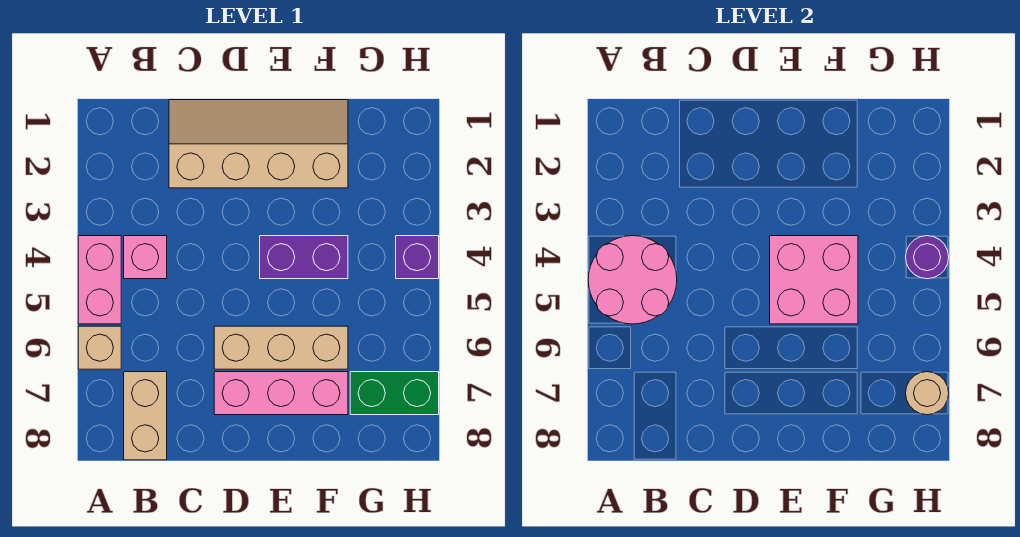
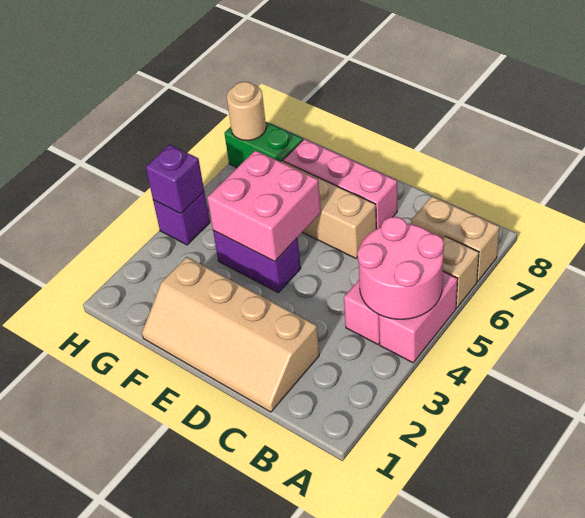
tan 1x2 brick [124,372,167,460] -> tan 1x2 brick turned to [412,196,499,282]
purple 1x1 round brick [906,236,949,279] -> purple 1x1 brick [146,145,204,214]

